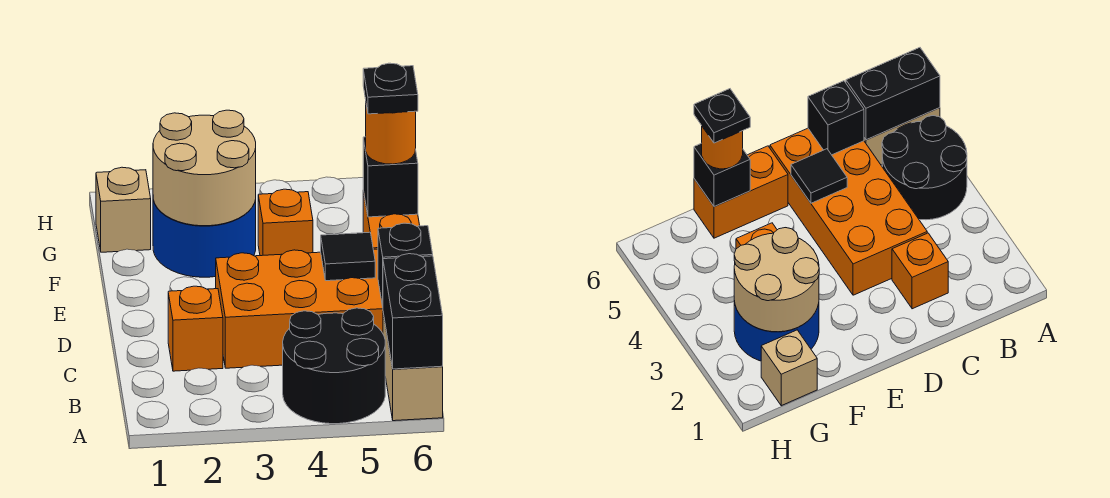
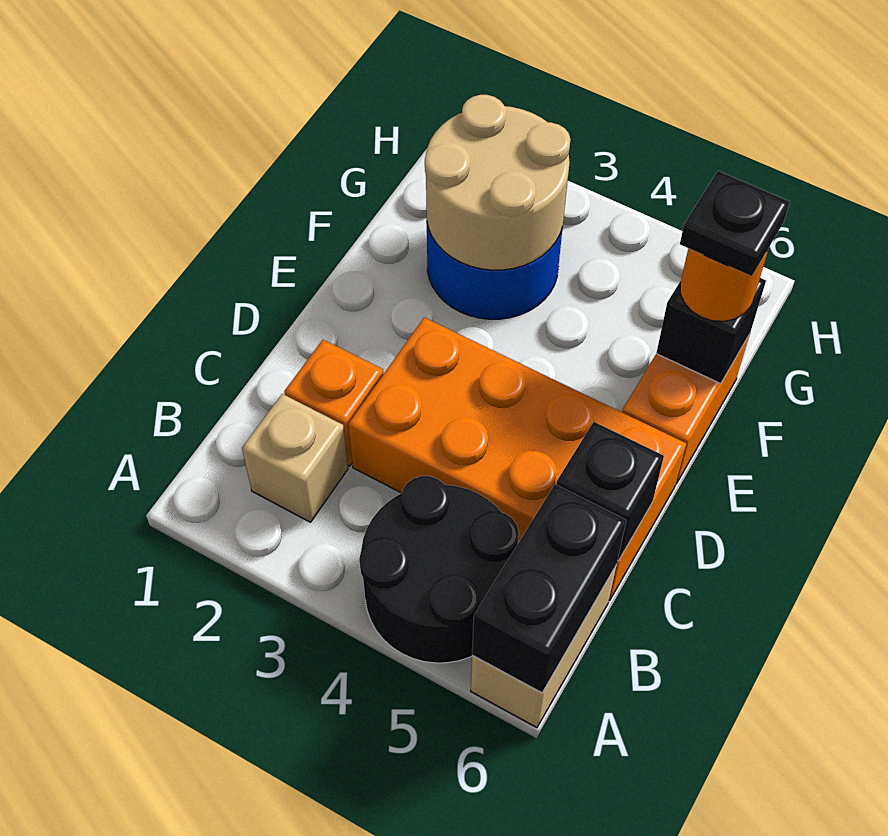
black 1x1 tile [321,232,375,281] -> none
orange 1x1 brick [258,189,313,256] -> none
tan 1x1 brick [96,167,151,252] -> tan 1x1 brick moved to [242,394,348,522]

